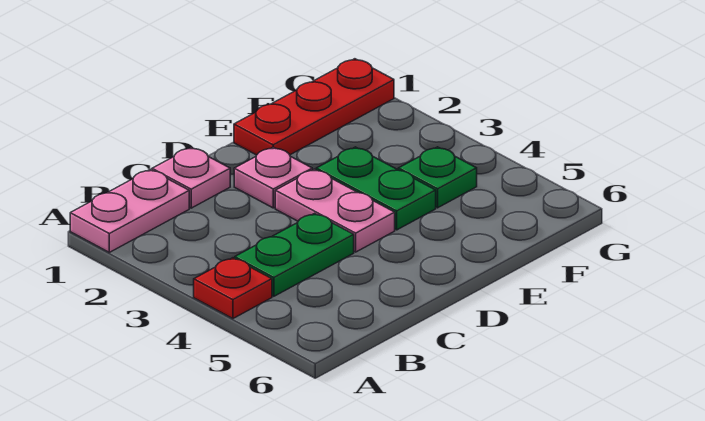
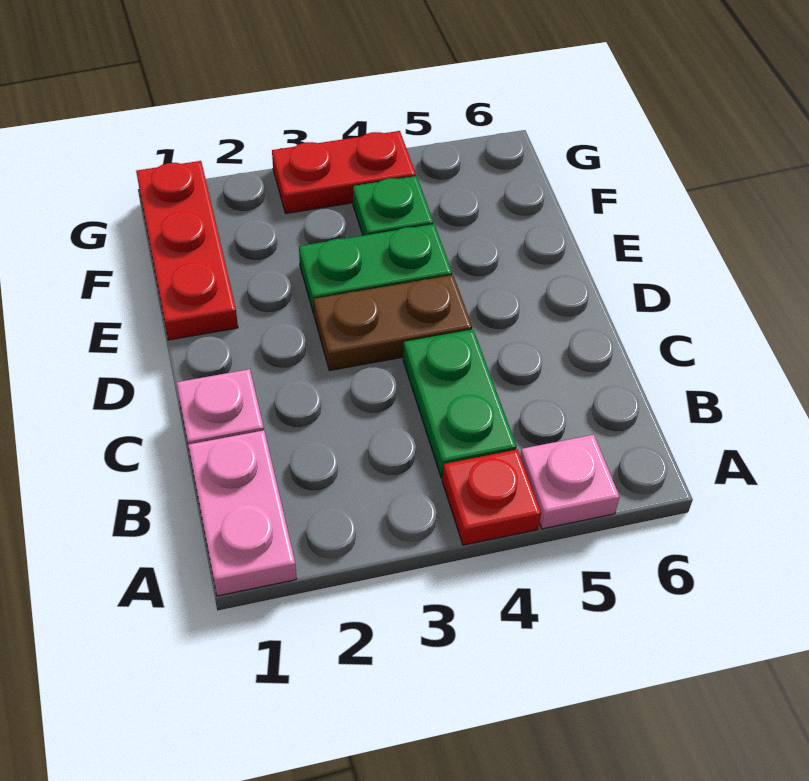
pink 1x1 plate [234,147,312,208] -> pink 1x1 plate moved to [520,435,620,529]
pink 1x2 plate [275,169,395,252] -> brown 1x2 plate [314,275,472,371]
none -> red 1x2 plate [272,131,416,213]

